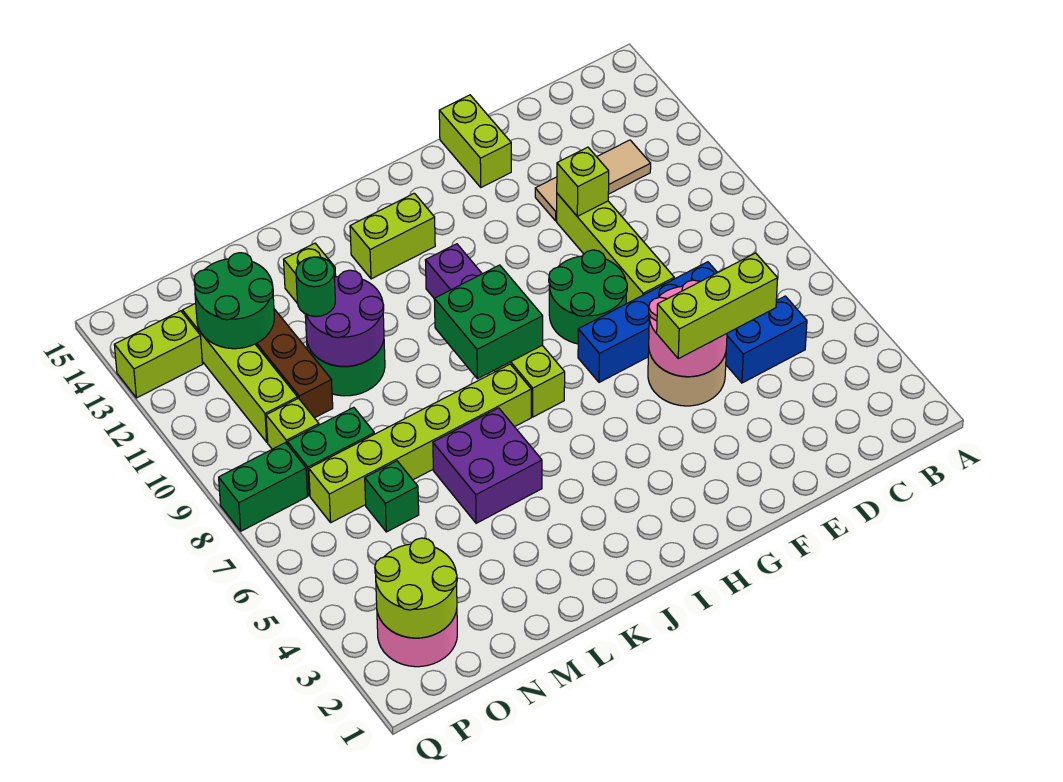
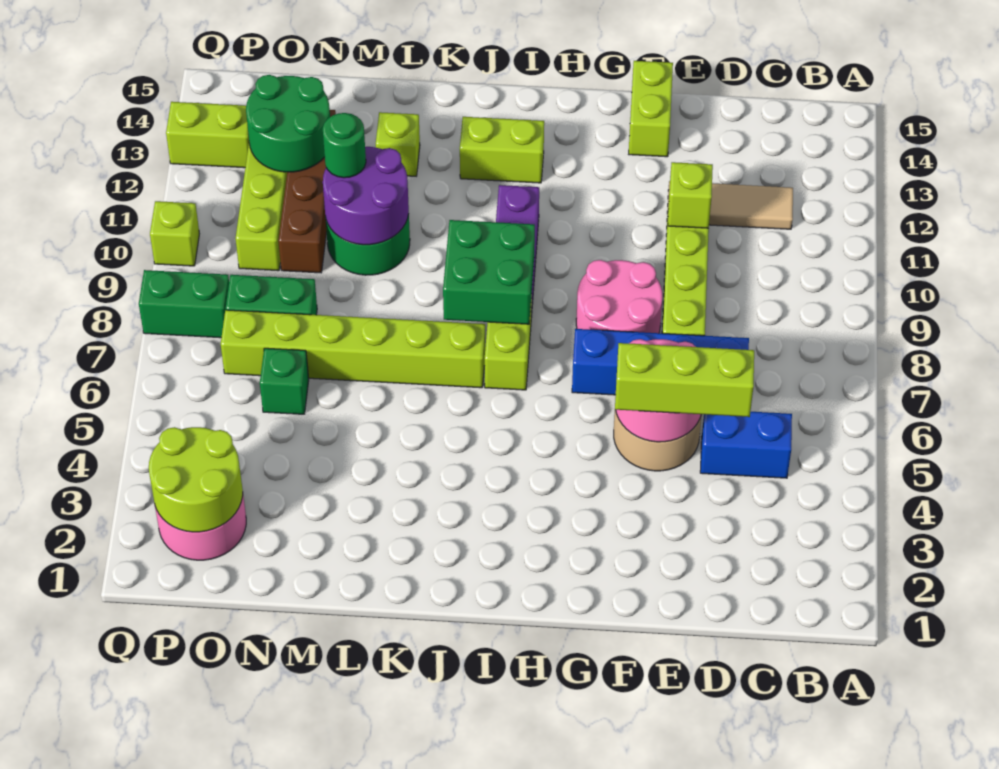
green 2x2 round brick [549,250,627,344] -> pink 2x2 round brick [576,260,662,333]
purple 2x2 brick [433,408,542,523] -> none
lime 1x1 brick [266,398,319,449] -> lime 1x1 brick moved to [150,201,199,266]

